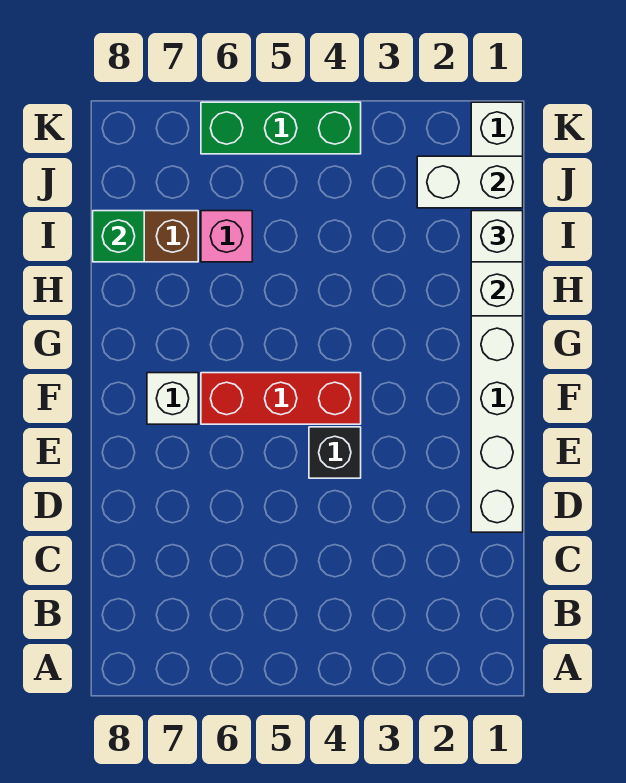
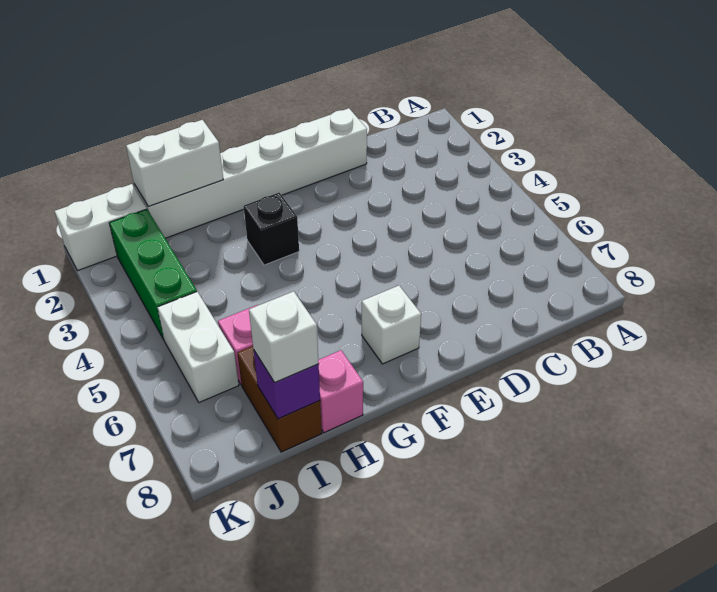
black 1x1 brick [309,427,361,478] -> black 1x1 brick moved to [244,193,299,265]
red 1x3 brick [201,373,361,424] -> none
none -> pink 1x1 brick [318,350,363,433]
white 1x1 brick [471,211,523,262] -> white 1x1 brick moved to [249,291,319,383]
green 1x1 brick [93,211,144,262] -> purple 1x1 brick [254,351,320,419]
white 1x2 brick [417,156,523,208] -> white 1x2 brick moved to [157,292,239,402]
green 1x3 brick [201,102,361,154] -> green 1x3 brick moved to [109,209,197,339]

